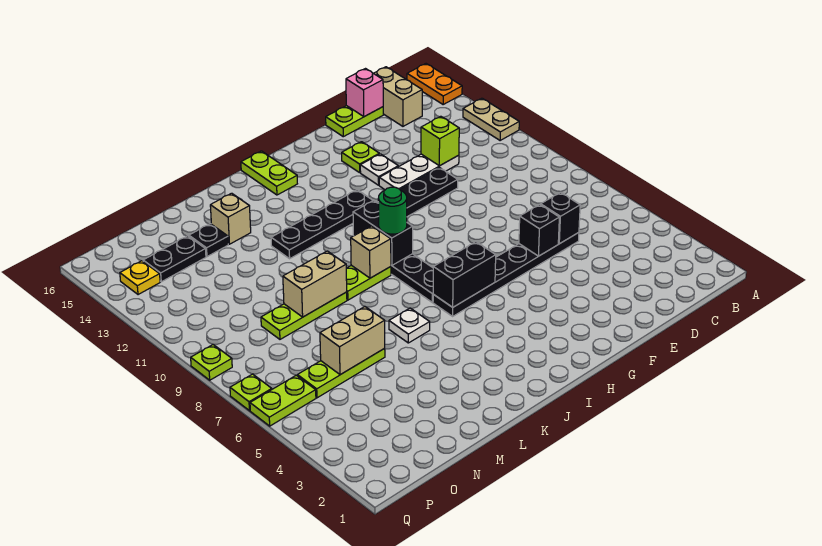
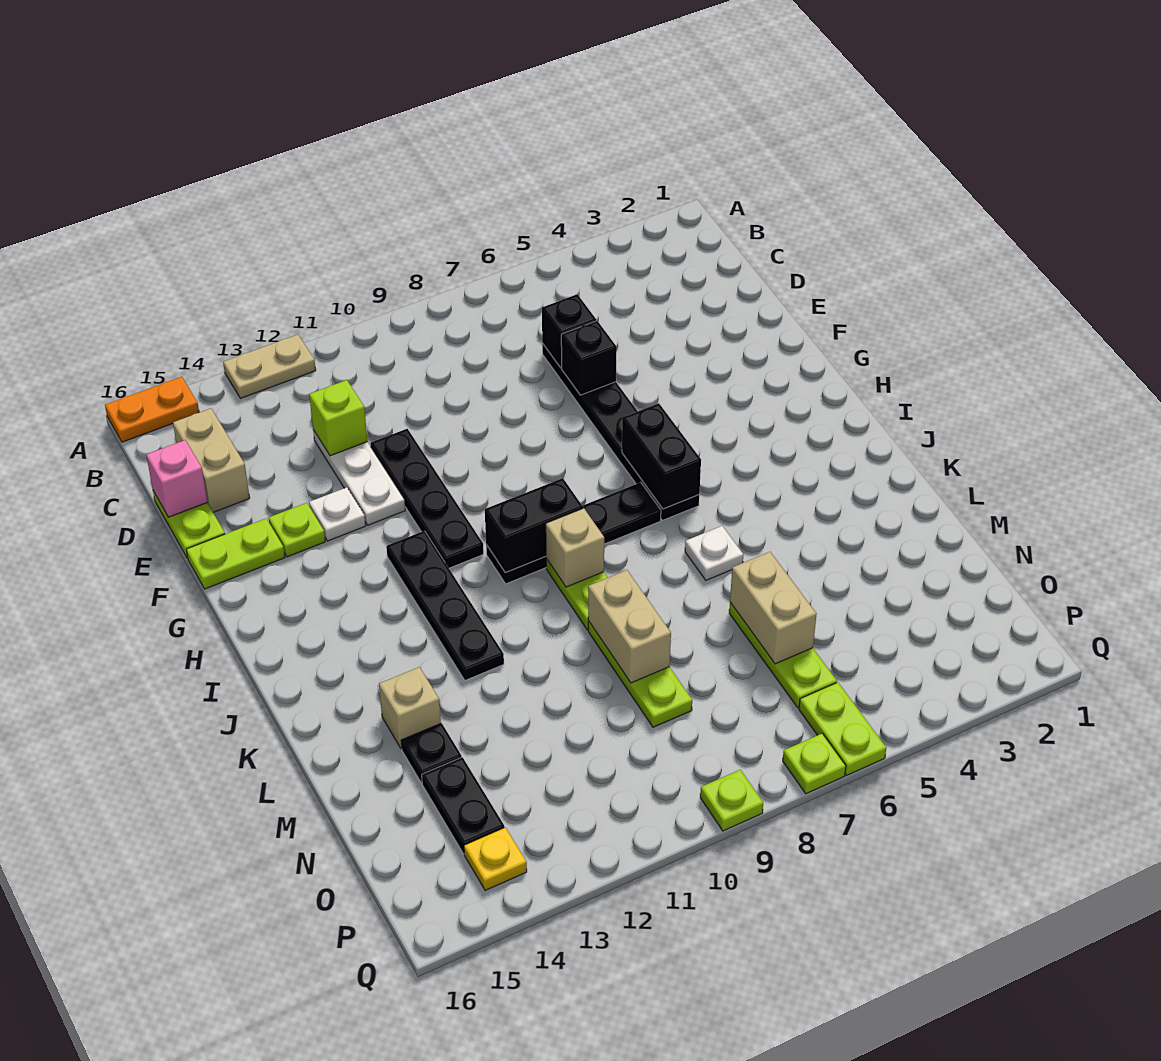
tan 1x2 brick [374,67,422,126] -> tan 1x2 brick turned to [173,408,250,512]
green 1x1 round brick [378,187,407,234] -> none
lime 1x2 plate [241,151,297,195] -> lime 1x2 plate moved to [186,518,285,589]

